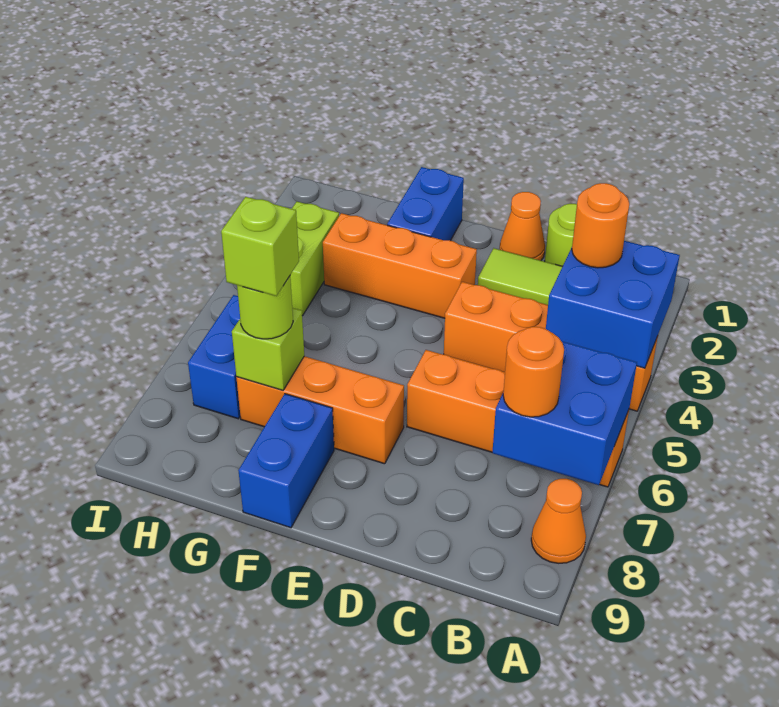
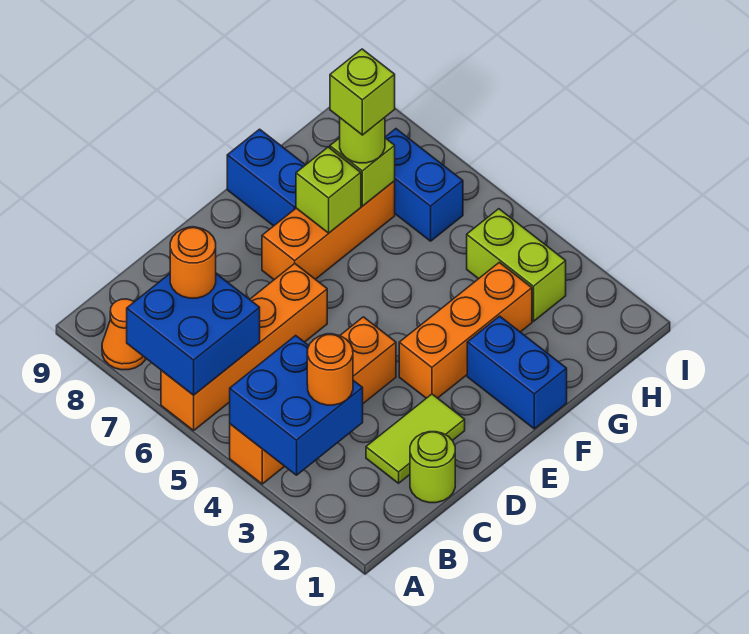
orange 1x1 cone [500,192,545,261] -> none
none -> lime 1x1 brick [296,147,361,233]

